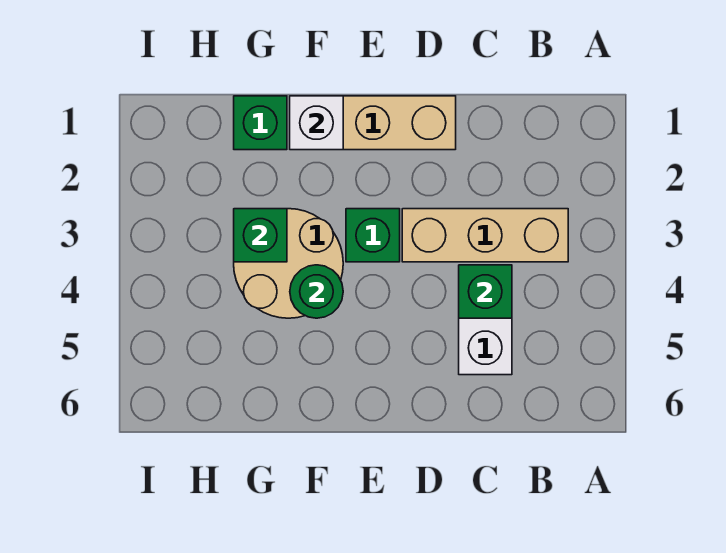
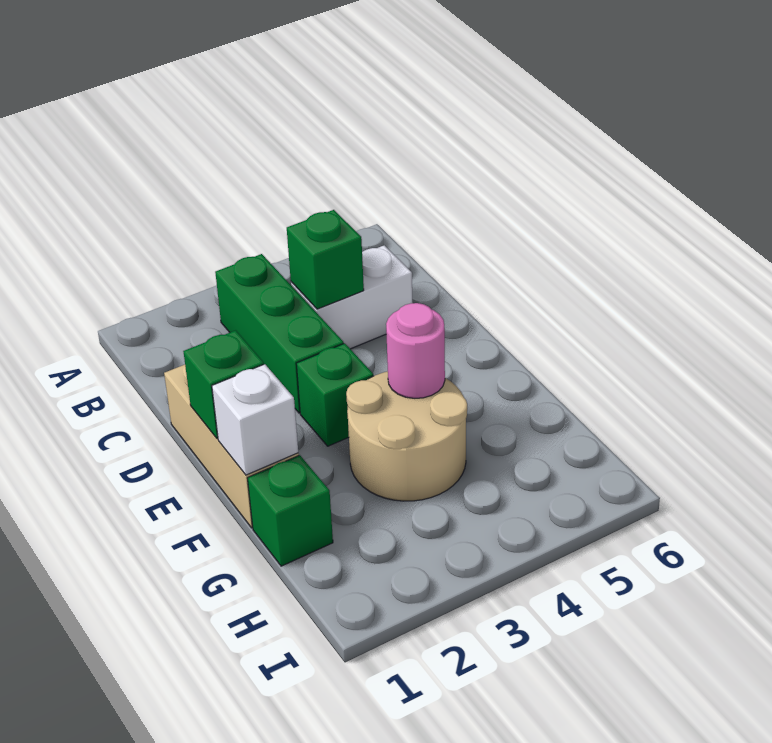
tan 1x3 brick [402,209,568,262] -> green 1x3 brick [215,254,344,413]
green 1x1 round brick [290,265,343,318] -> pink 1x1 round brick [386,303,445,398]
green 1x1 brick [234,209,287,262] -> green 1x1 brick moved to [183,330,264,439]

